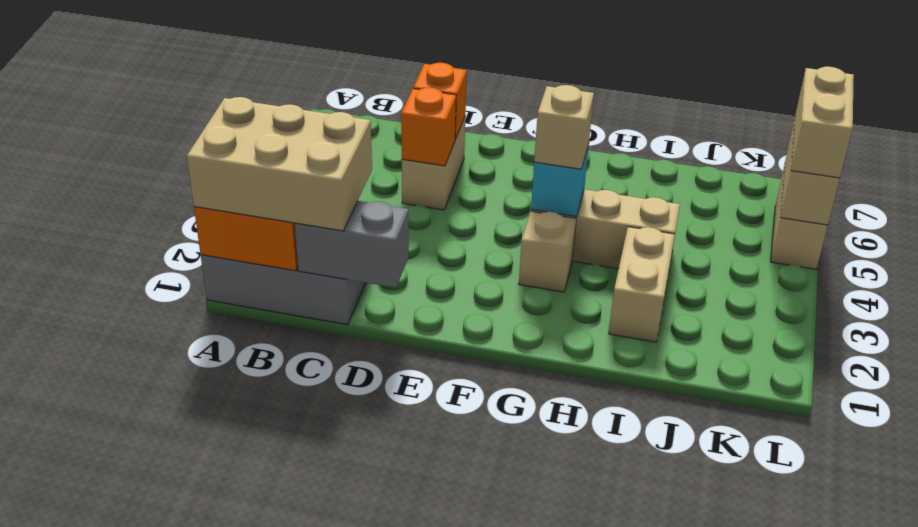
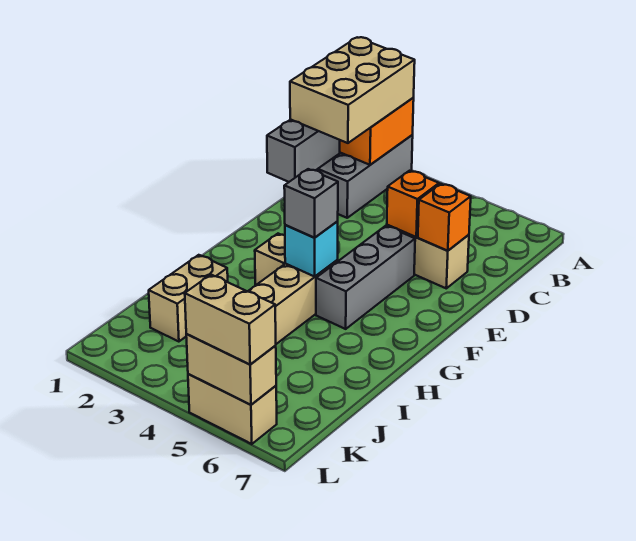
none -> grey 1x3 brick [316,226,415,329]
tan 1x1 brick [534,85,594,169] -> grey 1x1 brick [284,169,338,238]
tan 1x2 brick [609,227,675,342] -> tan 1x2 brick turned to [149,255,228,342]

